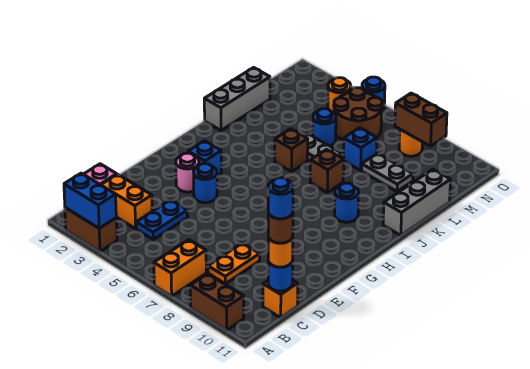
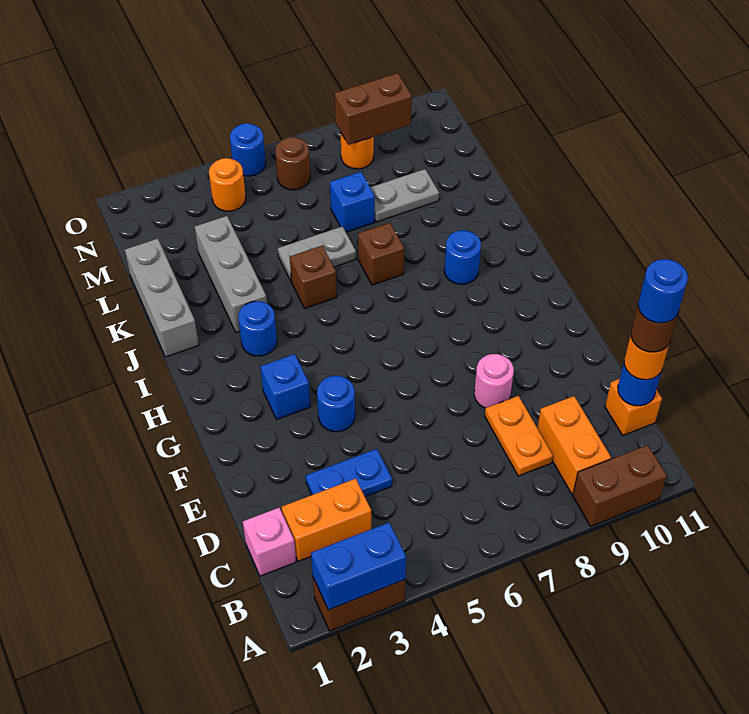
orange 1x2 brick [154,240,206,296] -> orange 1x2 brick moved to [537,396,611,494]
blue 1x2 plate [136,200,188,239] -> blue 1x2 plate turned to [306,449,392,497]
pink 1x1 round brick [176,153,199,192] -> pink 1x1 round brick moved to [474,354,514,408]
grey 1x3 brick [383,169,451,235] -> grey 1x3 brick moved to [195,216,267,332]
blue 1x1 round brick [313,109,336,146] -> blue 1x1 round brick moved to [238,301,277,356]
brown 2x2 round brick [334,88,382,140] -> brown 1x1 round brick [275,137,310,190]

